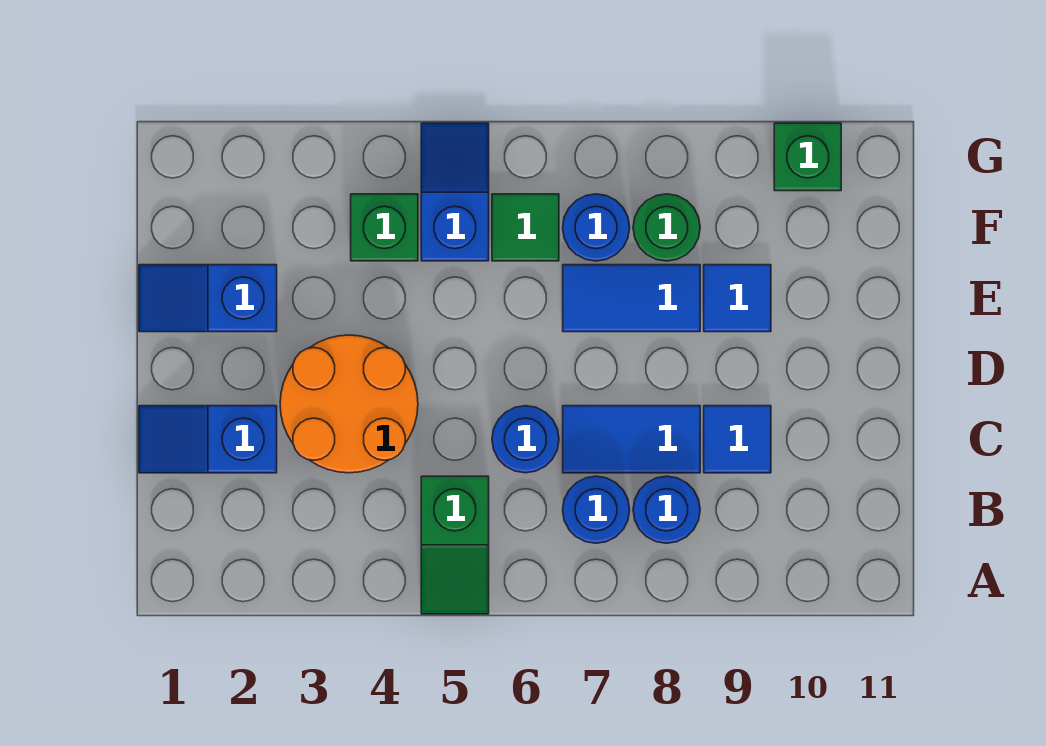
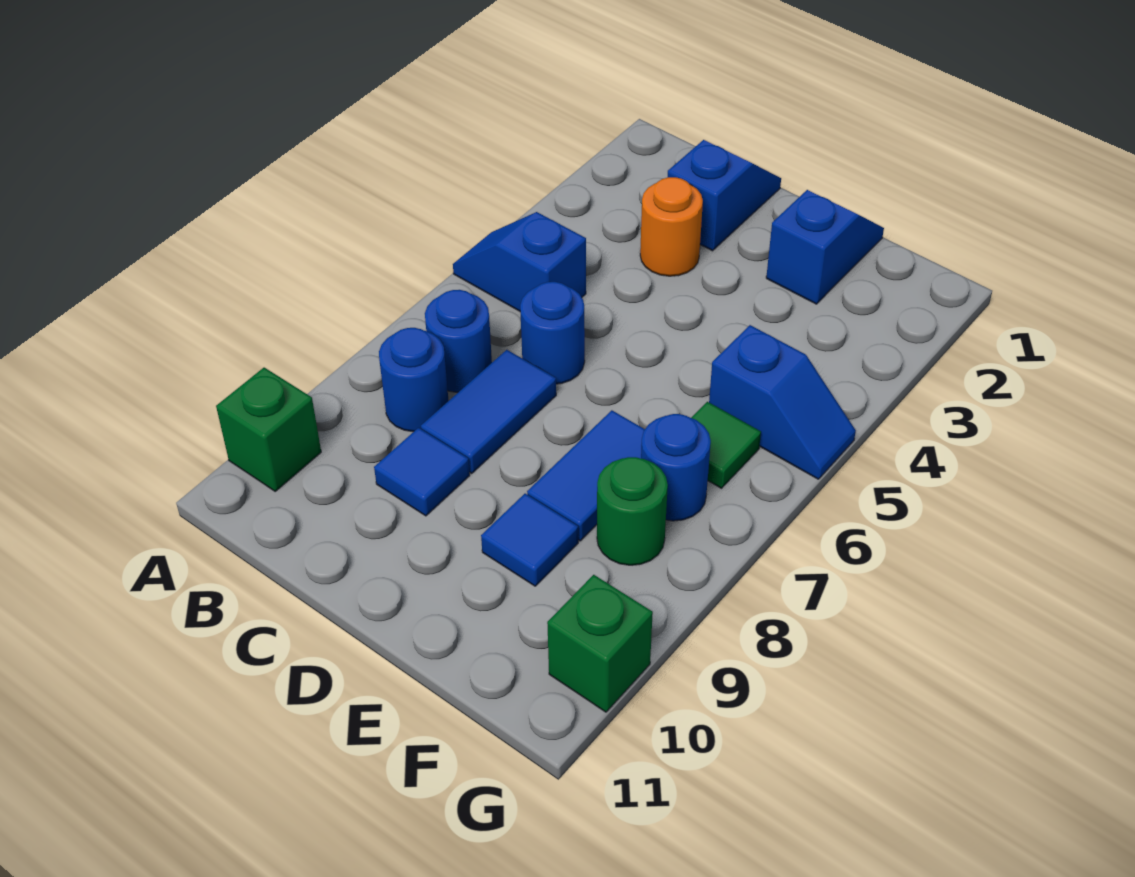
green 1x2 slope [421,476,489,614] -> blue 1x2 slope [453,212,586,311]
orange 2x2 round brick [280,335,418,473] -> orange 1x1 round brick [640,177,703,276]
green 1x1 brick [351,194,418,261] -> green 1x1 brick moved to [216,368,321,491]

